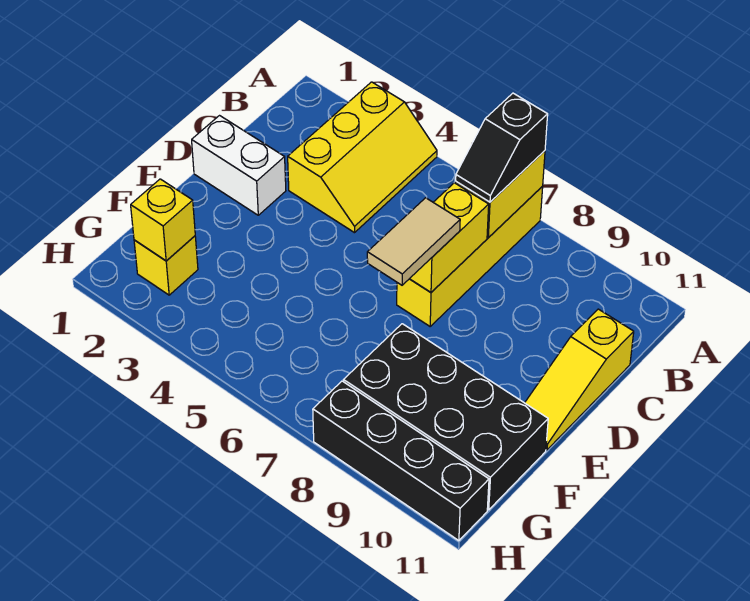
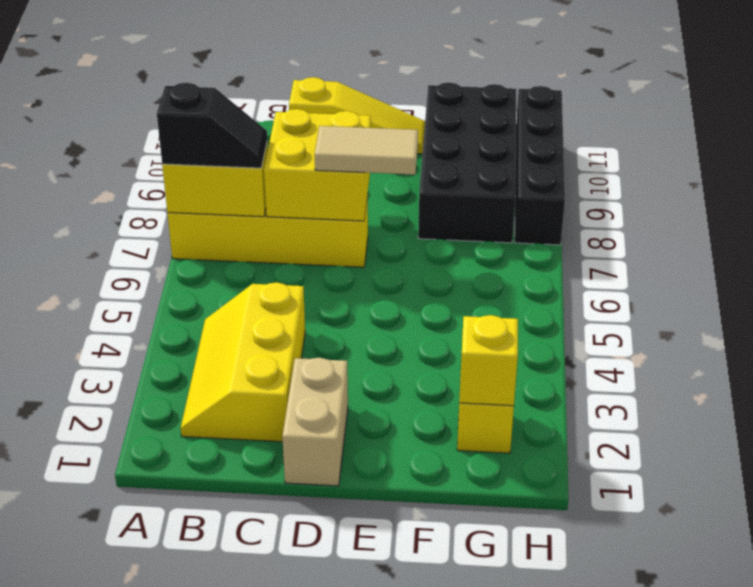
yellow 2x3 slope [288,82,437,233] -> yellow 2x3 slope turned to [181,282,305,442]
yellow 1x2 brick [410,183,489,292] -> yellow 2x2 brick [264,109,371,221]
white 1x2 brick [192,116,286,215] -> tan 1x2 brick [282,358,348,486]

